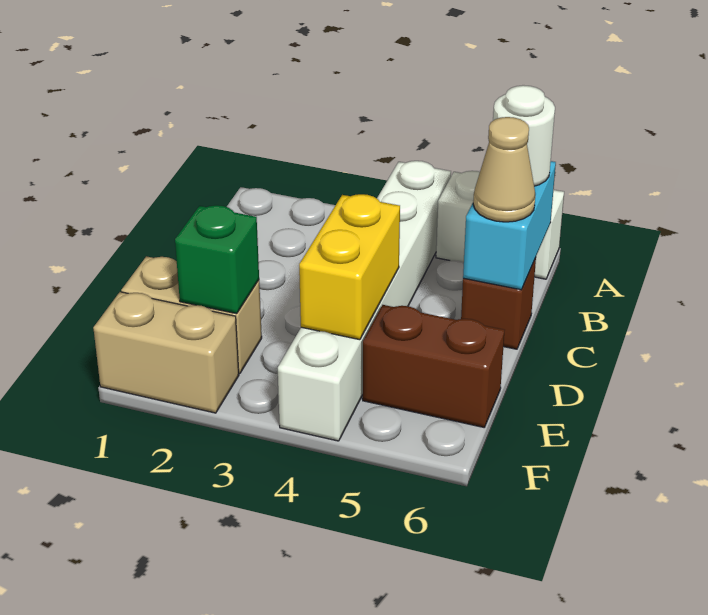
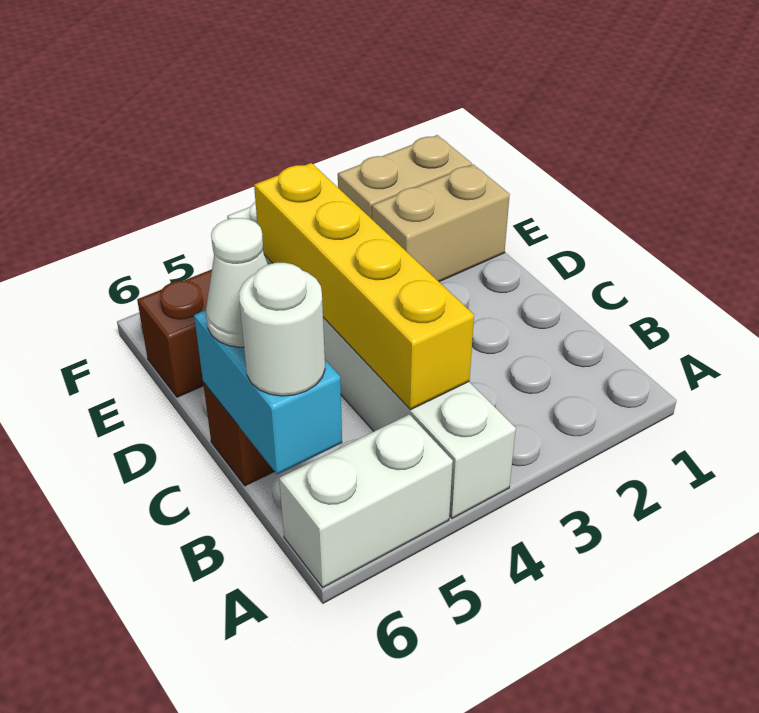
tan 1x1 cone [473,117,535,222] -> white 1x1 cone [206,218,268,347]
yellow 1x2 brick [299,194,400,340] -> yellow 1x4 brick [254,163,474,410]
green 1x1 brick [175,205,259,314] -> none

